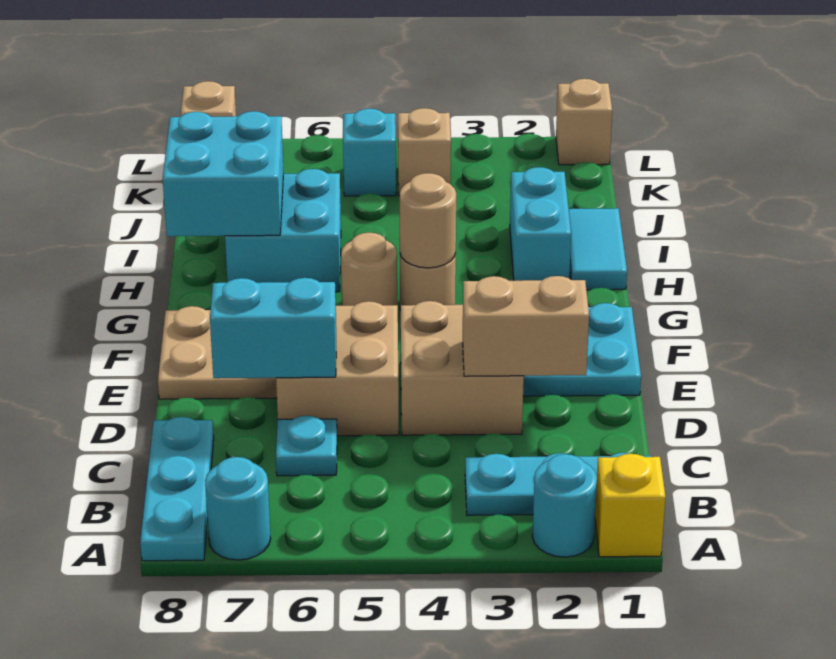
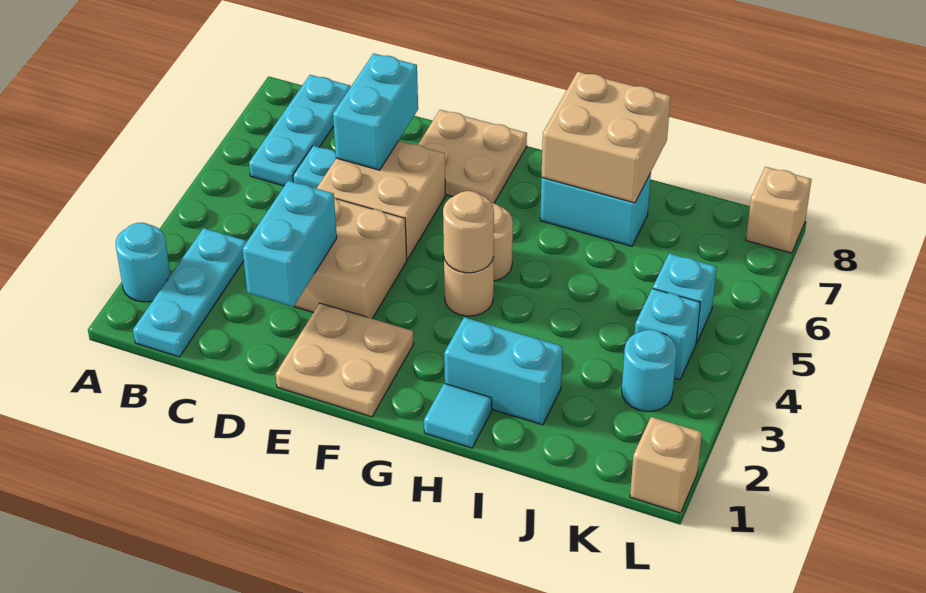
yellow 1x1 brick [595,454,666,557] -> none
cyan 1x1 round brick [205,457,271,560] -> cyan 1x1 round brick moved to [622,330,677,411]
cyan 1x3 plate [140,417,214,561] -> cyan 1x3 plate turned to [249,75,351,186]
tan 1x2 brick [463,276,589,376] -> cyan 1x2 brick [243,181,337,307]
cyan 2x2 plate [523,303,641,396] -> tan 2x2 plate [276,303,414,417]
cyan 1x2 tile [569,208,627,290] -> cyan 1x1 tile [424,383,492,448]
cyan 2x2 brick [225,169,341,292] -> cyan 1x2 brick [540,173,651,246]
cyan 2x2 brick [163,111,284,236] -> tan 2x2 brick [542,72,671,203]
tan 1x1 brick [398,108,451,196] -> cyan 1x1 brick [635,288,700,380]

